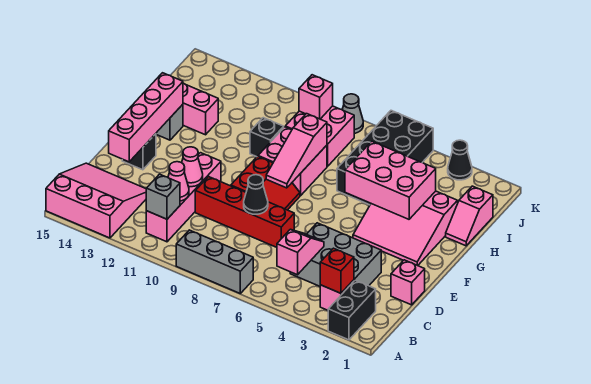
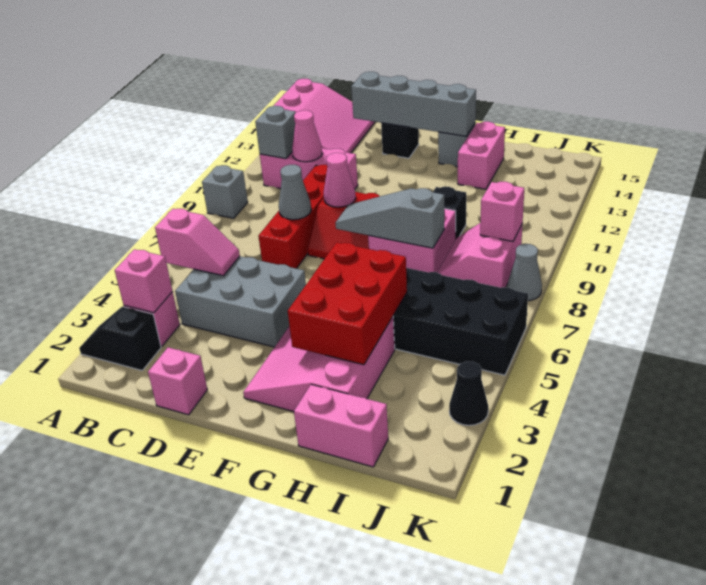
black 1x2 brick [328,280,376,340] -> black 1x2 slope [79,307,161,370]
grey 1x3 brick [176,230,253,293] -> grey 1x1 brick [202,165,248,218]
red 1x1 brick [320,248,354,293] -> pink 1x1 brick [115,249,172,313]
pink 1x4 brick [146,153,221,242] -> pink 1x3 brick [260,148,358,189]
grey 2x3 brick [290,223,381,286] -> grey 2x3 brick turned to [175,256,306,347]
black 1x1 cone [244,175,268,214] -> grey 1x1 cone [279,165,311,220]
pink 1x1 cone [182,147,203,187] -> pink 1x1 cone moved to [324,153,356,207]
pink 1x4 brick [109,73,183,162] -> grey 1x4 brick [351,72,476,136]
pink 1x3 slope [266,114,327,188] -> grey 1x3 slope [336,188,444,248]
pink 2x3 brick [345,141,436,219] -> red 2x3 brick [288,242,407,365]
pink 1x2 slope [446,186,493,246] -> pink 1x2 brick [294,385,388,467]
pink 2x2 brick [285,106,354,166] -> pink 2x2 slope [437,223,522,288]

